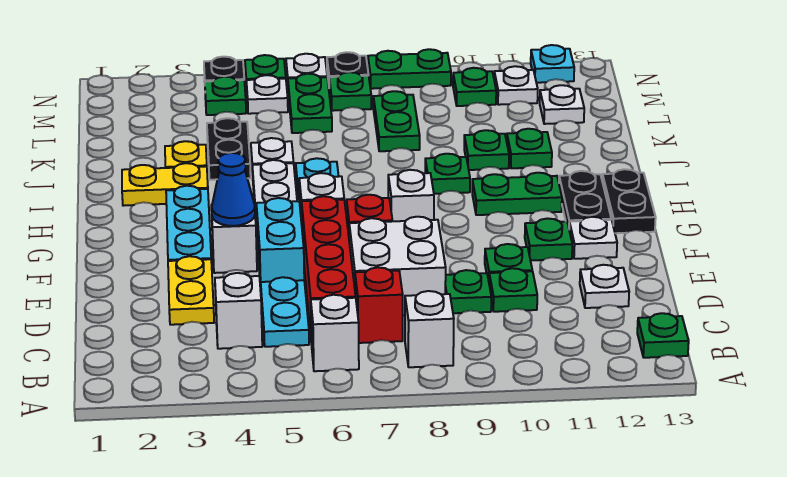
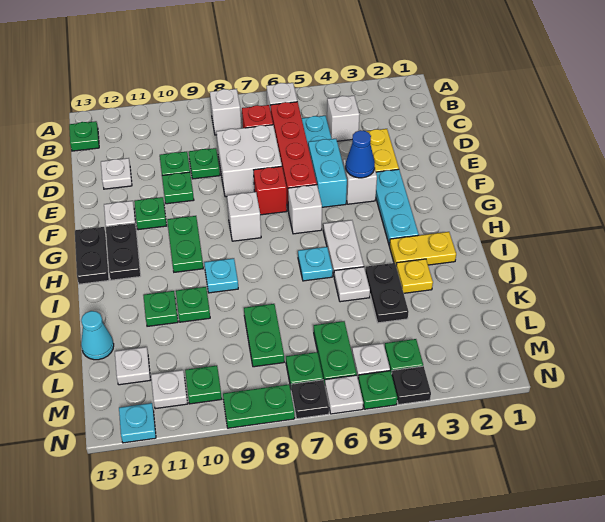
green 1x2 plate [472,173,562,215] -> green 1x2 plate turned to [167,216,203,272]
green 1x1 plate [425,154,470,194] -> cyan 1x1 plate [204,258,238,293]
none -> cyan 1x1 cone [81,311,114,360]

